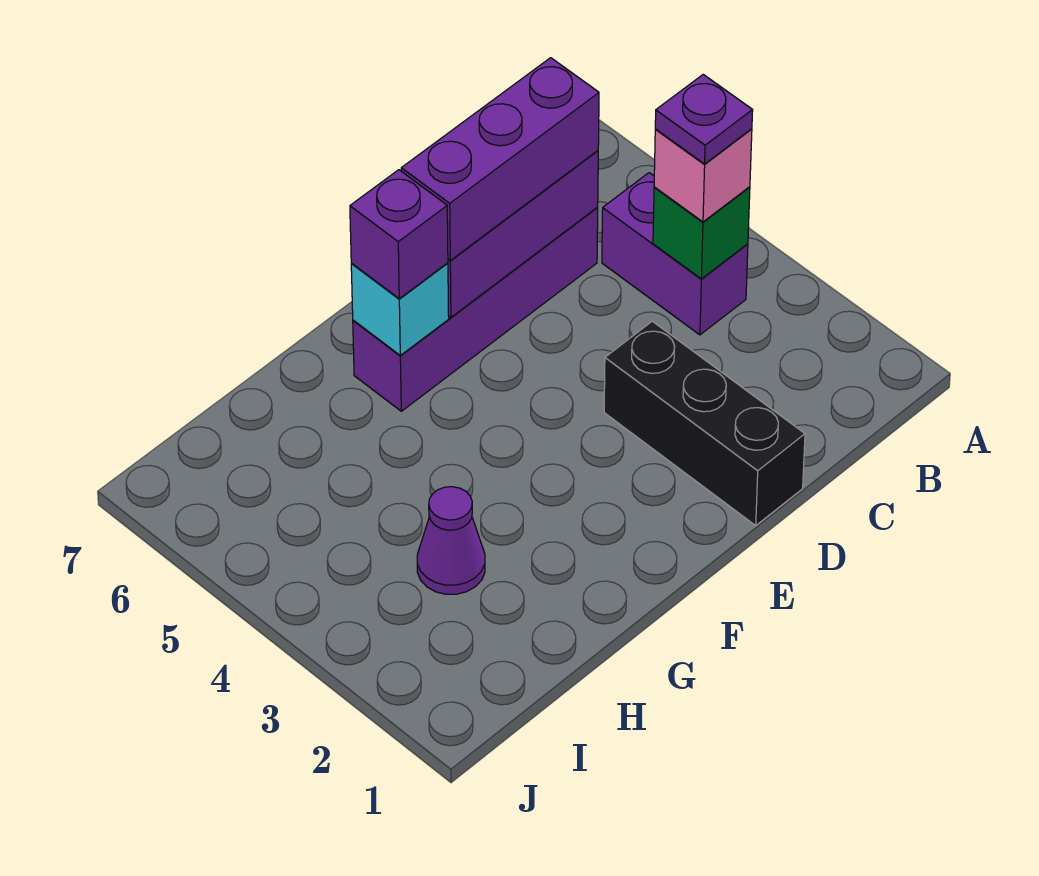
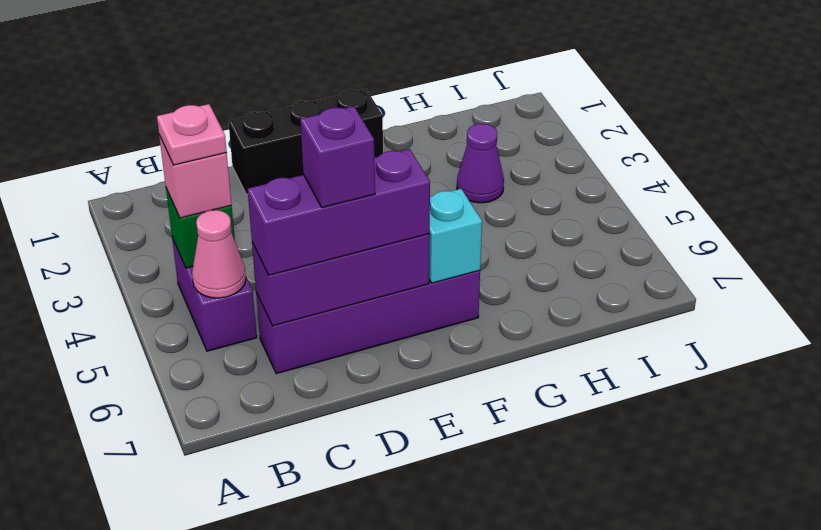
purple 1x1 plate [655,75,753,164] -> pink 1x1 plate [157,104,227,165]
none -> pink 1x1 cone [192,210,246,298]
black 1x3 brick [604,321,805,525] -> black 1x3 brick turned to [228,89,383,194]
purple 1x1 brick [350,170,448,299] -> purple 1x1 brick moved to [300,106,375,208]

